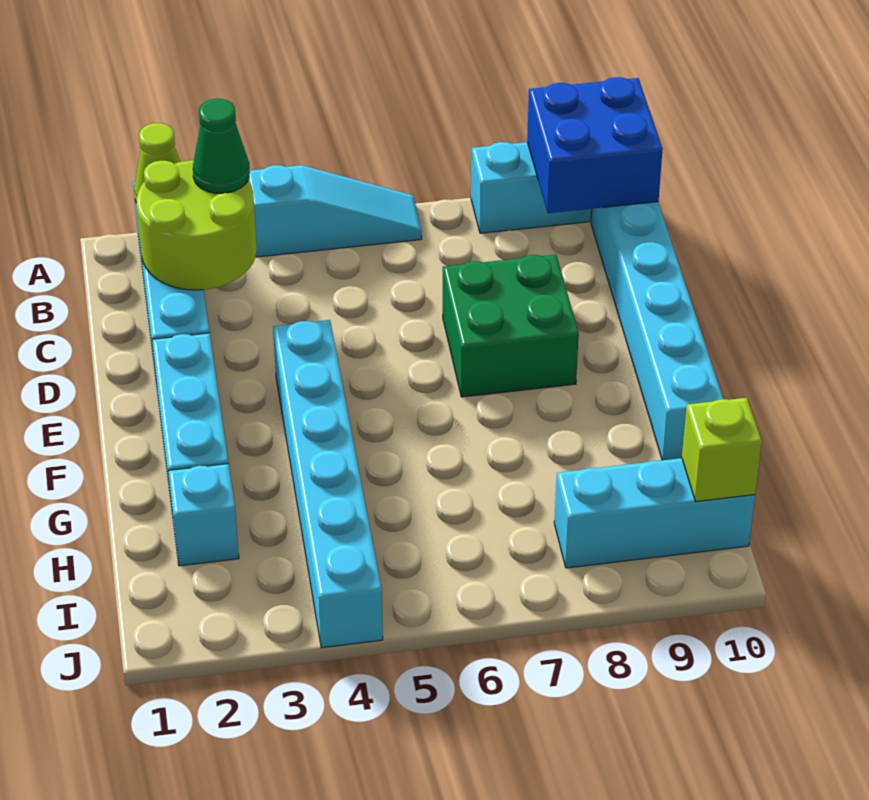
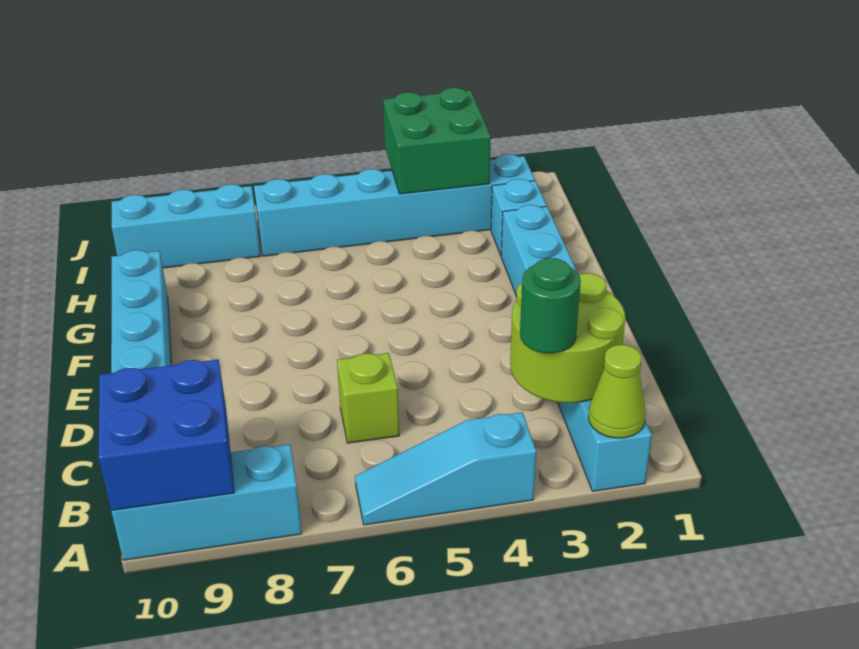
green 1x1 cone [193,99,250,193] -> green 1x1 round brick [520,258,581,353]
green 2x2 brick [443,255,579,397] -> green 2x2 brick moved to [383,88,491,194]
cyan 1x6 brick [273,320,383,648] -> cyan 1x6 brick turned to [254,154,535,256]
lime 1x1 brick [682,398,762,501] -> lime 1x1 brick moved to [337,353,399,443]

